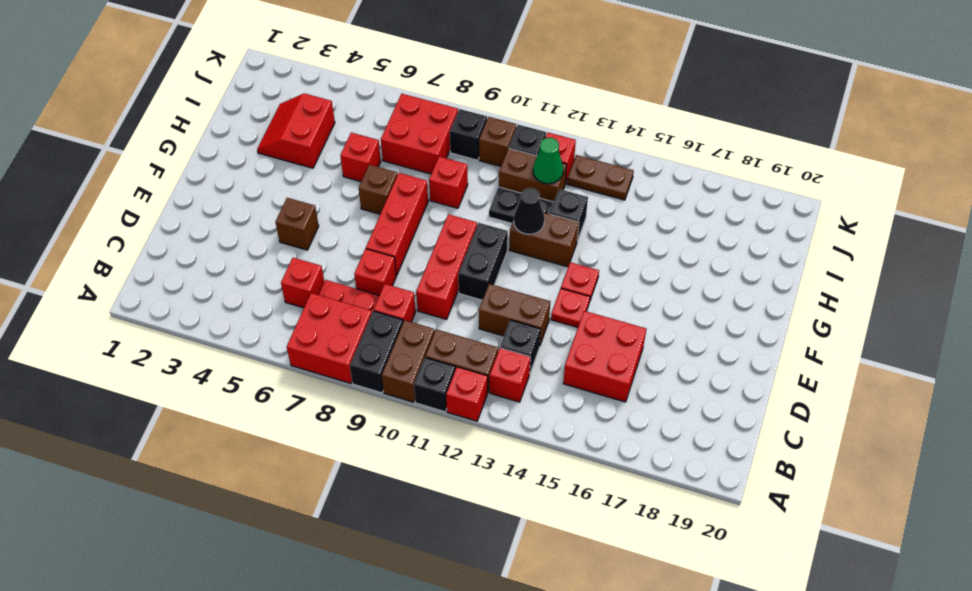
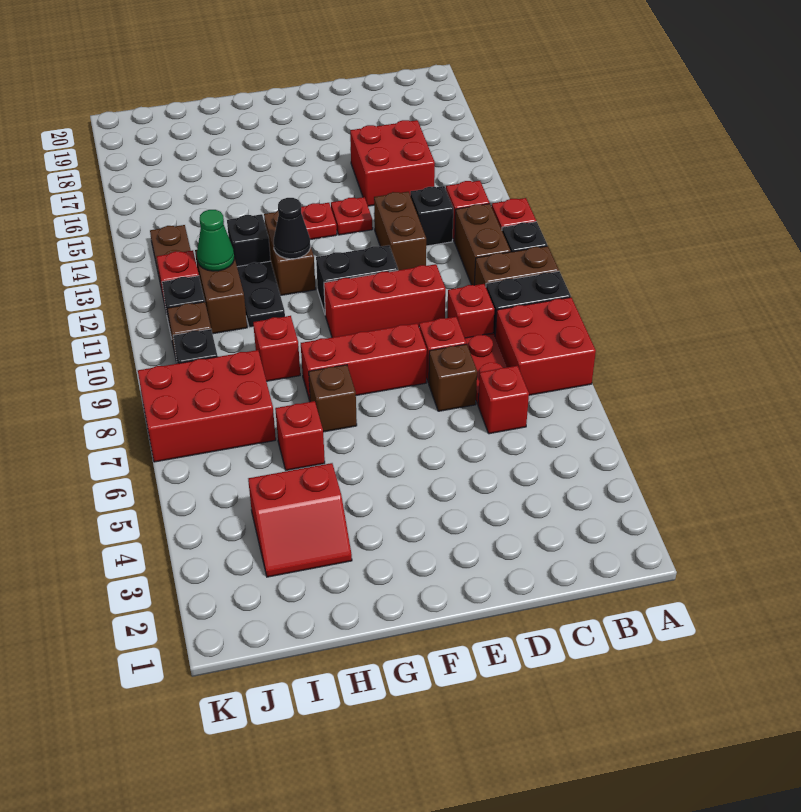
brown 1x1 brick [276,198,319,250] -> brown 1x1 brick moved to [429,344,477,411]
red 2x2 brick [381,93,458,174] -> red 2x3 brick [138,350,276,462]

